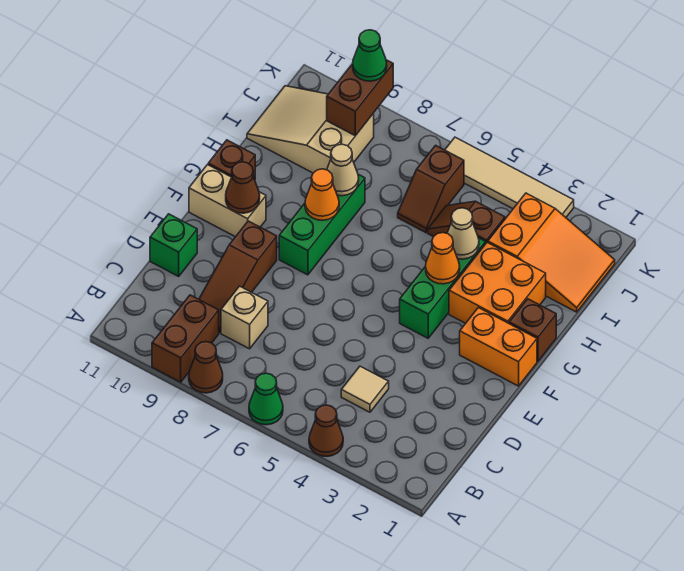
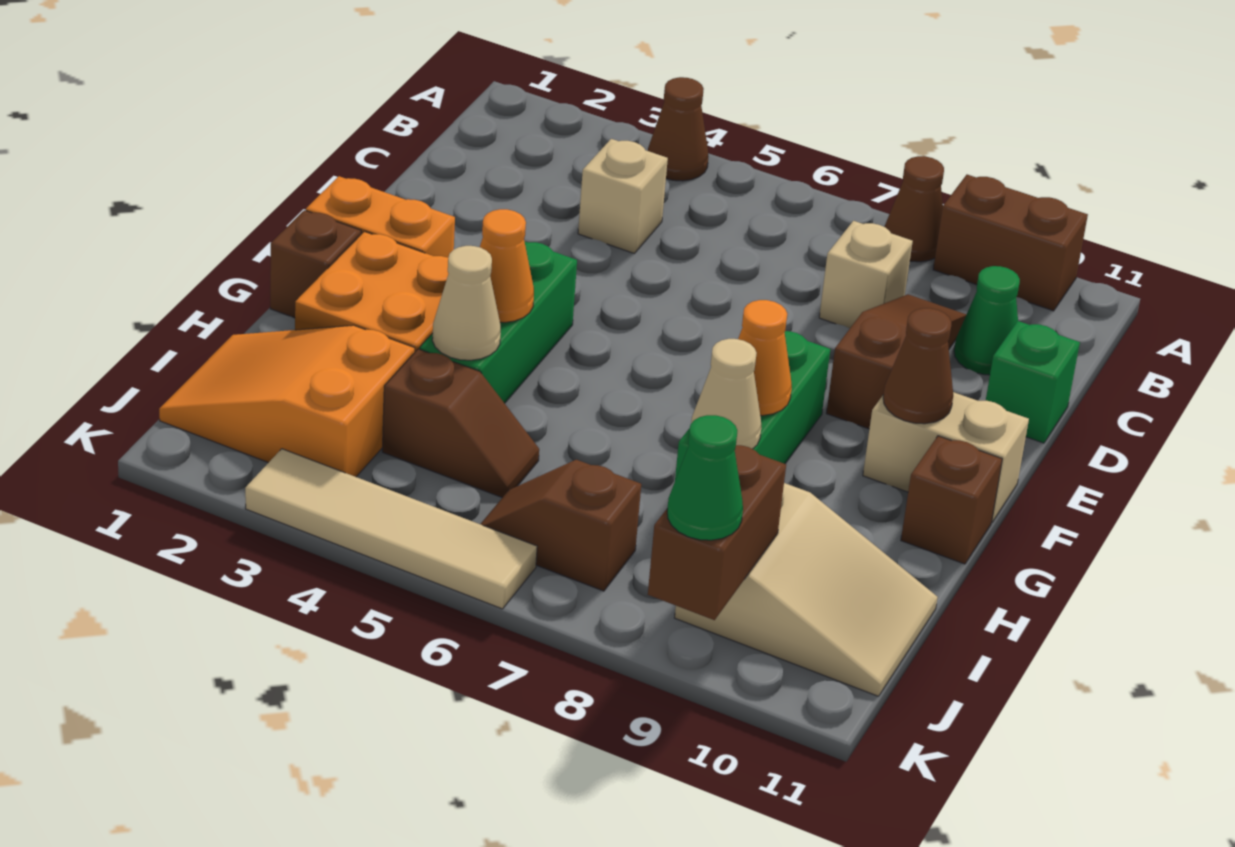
green 1x1 cone [249,373,283,425] -> green 1x1 cone moved to [954,266,1020,375]
brown 1x2 brick [152,295,219,382] -> brown 1x2 brick turned to [933,175,1088,311]
tan 1x1 tile [341,366,389,412] -> tan 1x1 brick [578,139,668,253]
brown 1x2 slope [398,145,464,233] -> brown 1x2 slope turned to [481,460,641,591]

